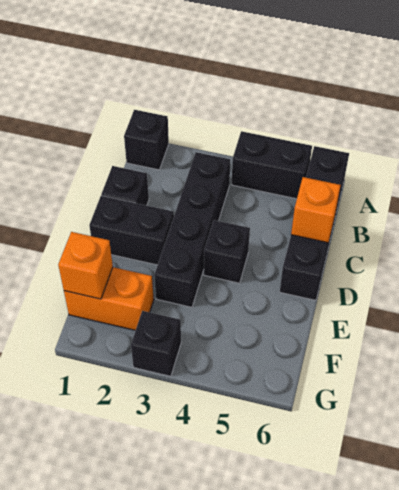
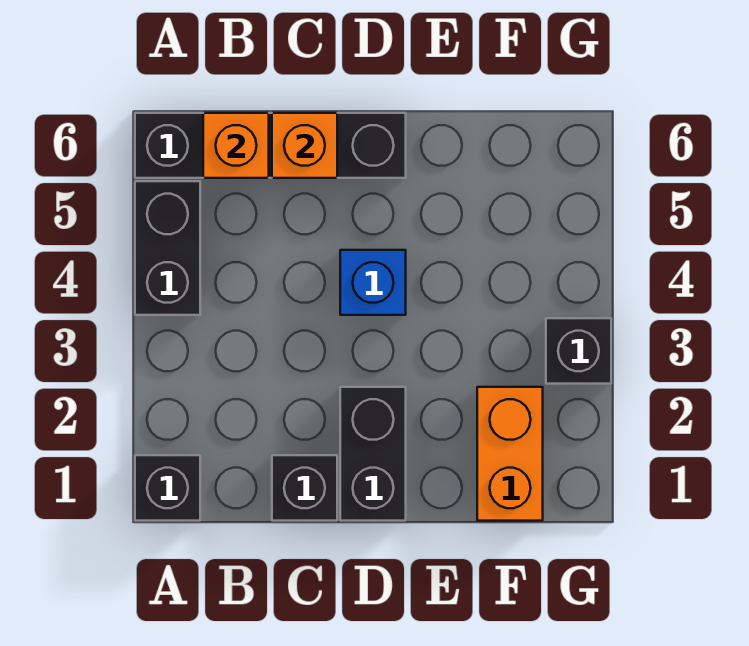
black 1x4 brick [154,152,230,307] -> none
black 1x1 brick [204,220,250,283] -> blue 1x1 brick [340,250,406,315]
orange 1x1 brick [58,232,113,299] -> orange 1x1 brick moved to [203,113,269,178]

